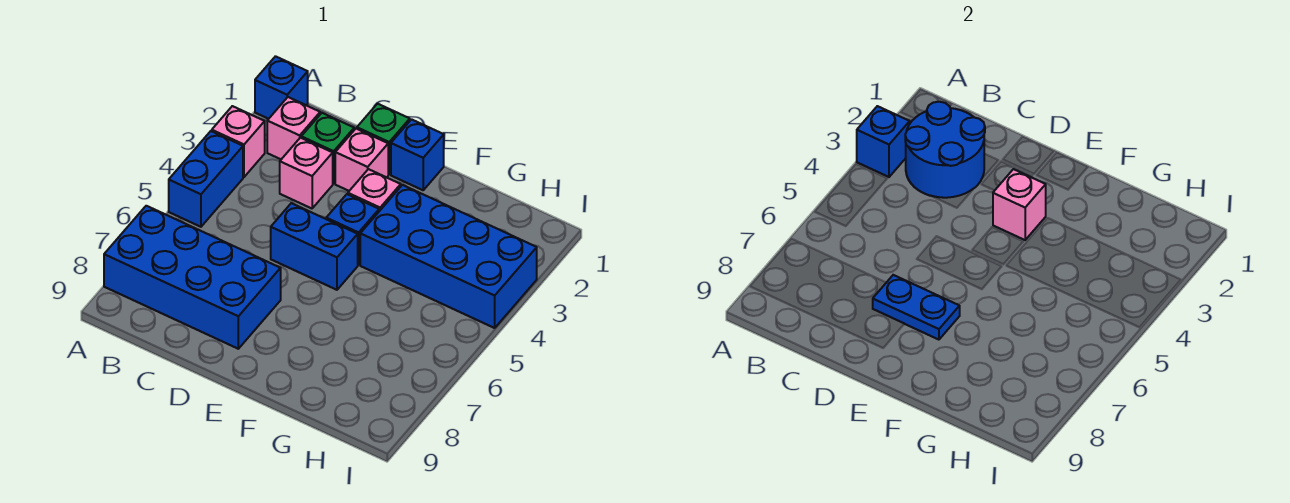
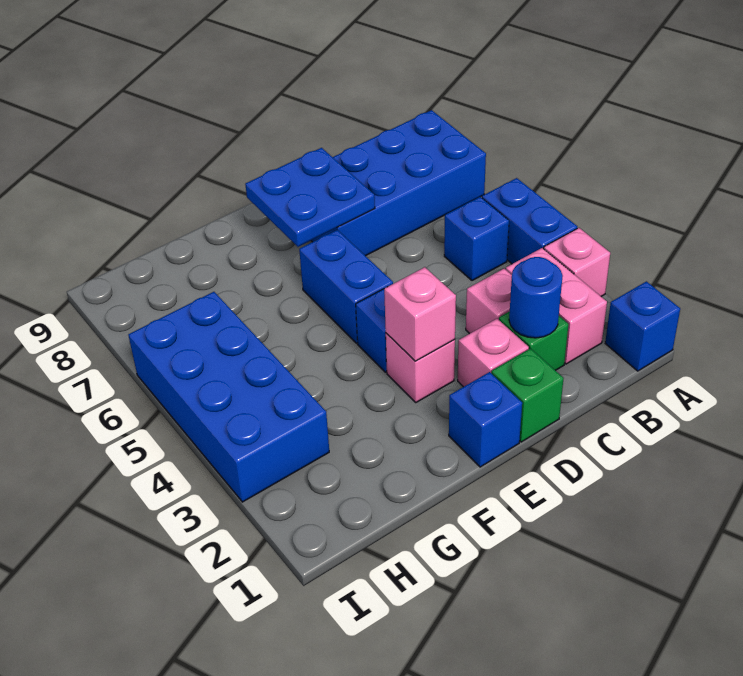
blue 1x1 brick [857,106,910,177] -> blue 1x1 brick moved to [444,197,509,281]
pink 1x1 brick [267,97,320,159] -> pink 1x2 brick [506,248,607,364]
blue 2x2 round brick [905,102,985,198] -> blue 1x1 round brick [509,257,563,338]
blue 1x2 brick [271,203,358,290] -> blue 1x2 brick turned to [299,230,393,343]
blue 1x2 plate [873,275,960,340] -> blue 2x2 plate [245,148,375,247]
blue 2x4 brick [360,185,537,328] -> blue 2x4 brick turned to [128,292,329,502]

